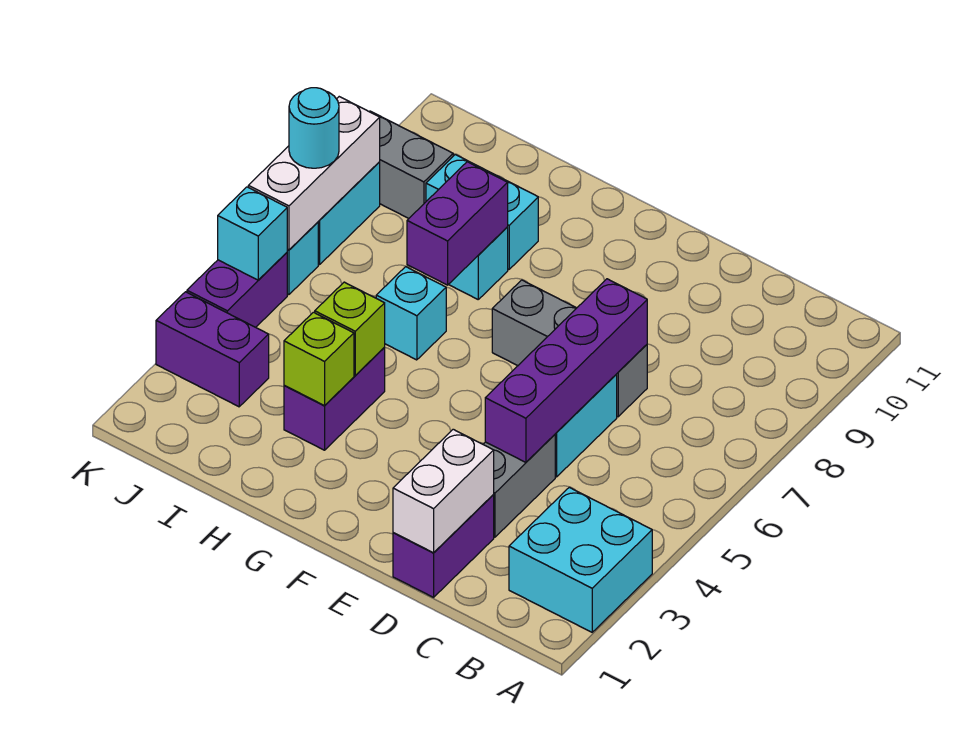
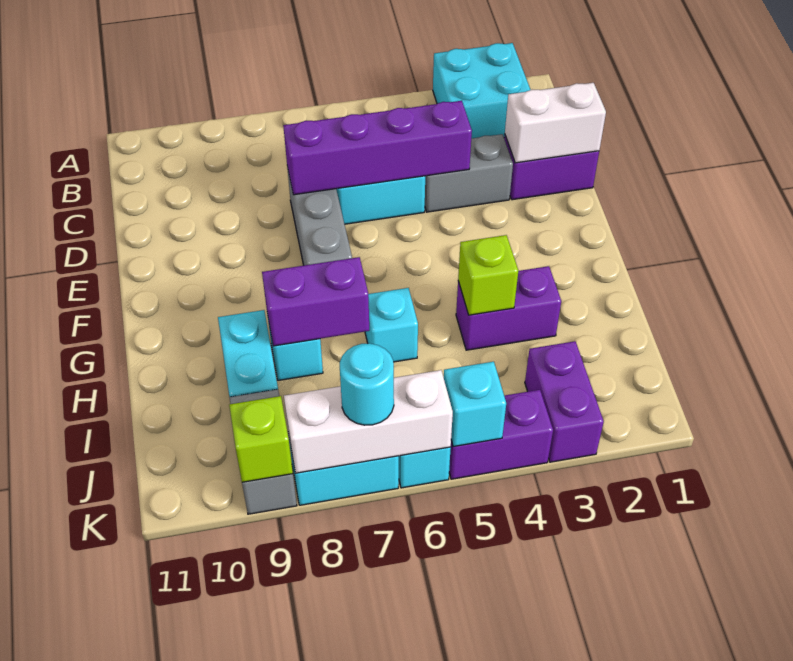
lime 1x1 brick [284,312,354,406] -> lime 1x1 brick moved to [229,396,293,482]

